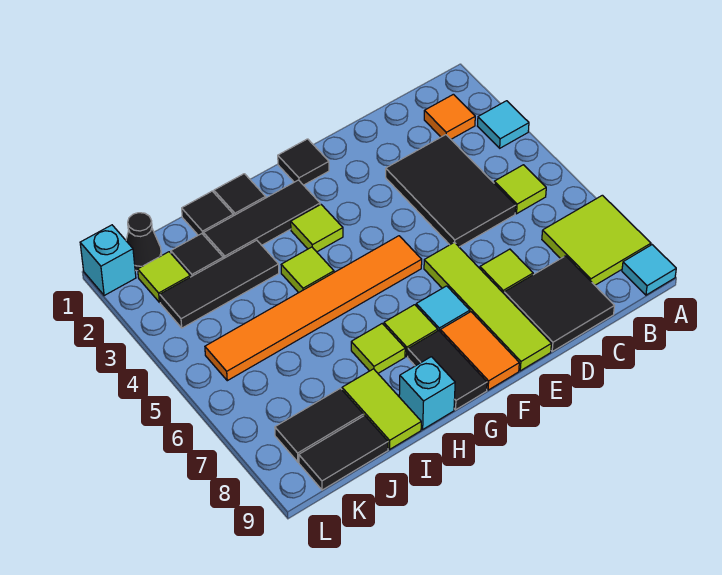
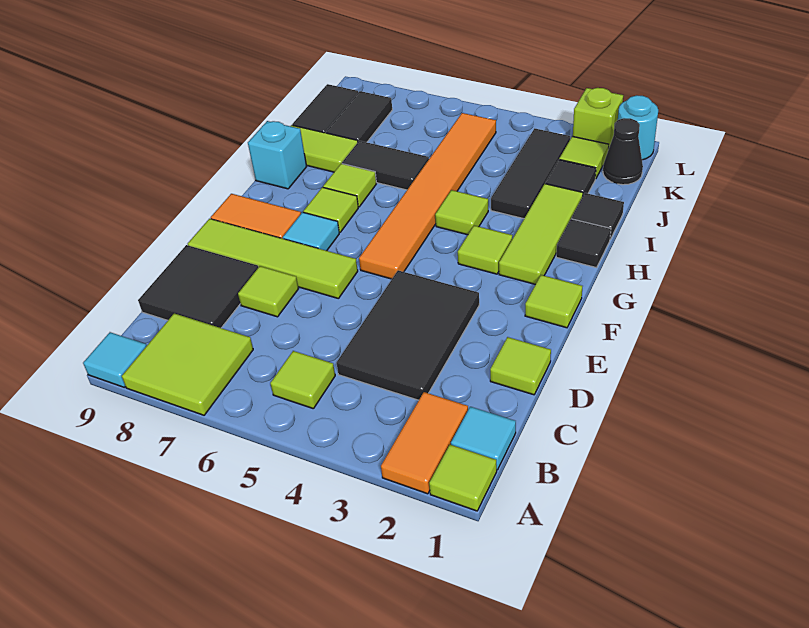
none -> lime 1x1 tile [429,445,497,511]
cyan 1x1 tile [478,101,529,148] -> cyan 1x1 tile moved to [451,407,516,470]
orange 1x1 tile [424,94,475,139] -> orange 1x2 tile [381,392,468,494]
black 2x3 tile [386,135,516,247] -> black 2x3 tile turned to [337,270,479,400]
none -> lime 1x1 tile [490,337,551,395]
black 1x1 tile [278,139,329,185] -> lime 1x1 tile [525,275,582,328]
black 1x3 tile [204,180,320,259] -> lime 1x3 tile [499,184,583,284]
black 1x2 tile [408,331,487,410] -> black 1x2 tile moved to [342,141,429,190]
cyan 1x1 brick [80,225,136,296] -> cyan 1x1 round brick [618,95,658,160]
none -> lime 1x1 brick [573,88,623,149]

